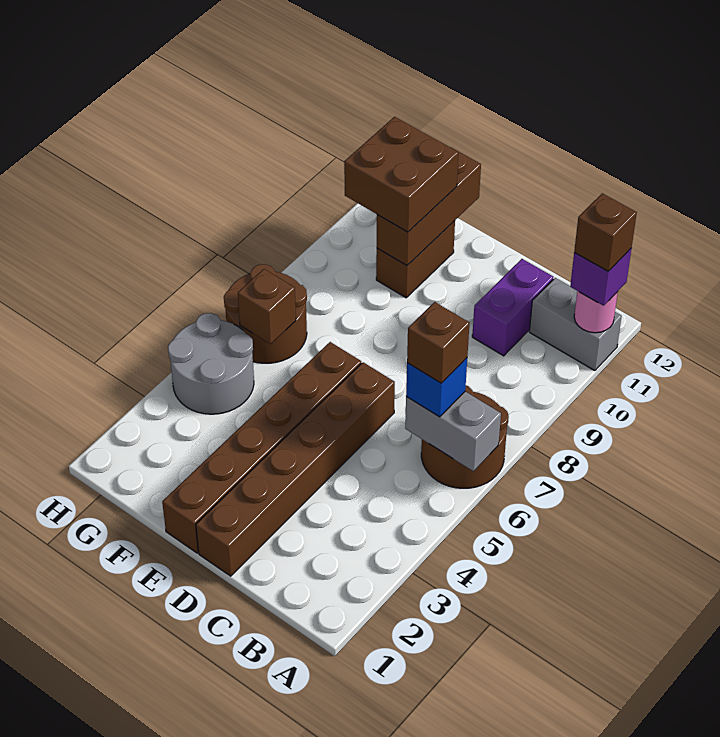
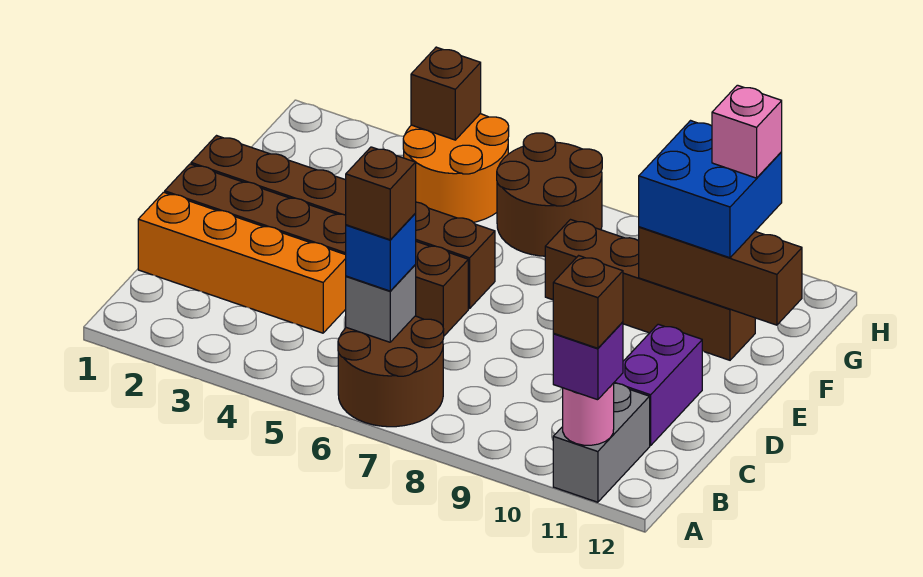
grey 1x2 brick [405,392,501,471] -> grey 1x1 brick [346,265,416,342]
none -> orange 1x4 brick [138,192,346,333]
purple 1x2 brick [472,259,553,356] -> purple 1x2 brick turned to [614,324,702,445]
brown 1x2 brick [376,221,455,298] -> brown 1x4 brick [545,220,755,360]
brown 2x2 brick [344,117,459,232] -> blue 2x2 brick [639,121,782,258]
grey 2x2 round brick [168,313,254,414] -> orange 2x2 round brick [403,114,509,222]
brown 1x1 brick [238,269,296,344] -> brown 1x1 brick moved to [411,47,481,140]
none -> pink 1x1 brick [712,85,782,178]

